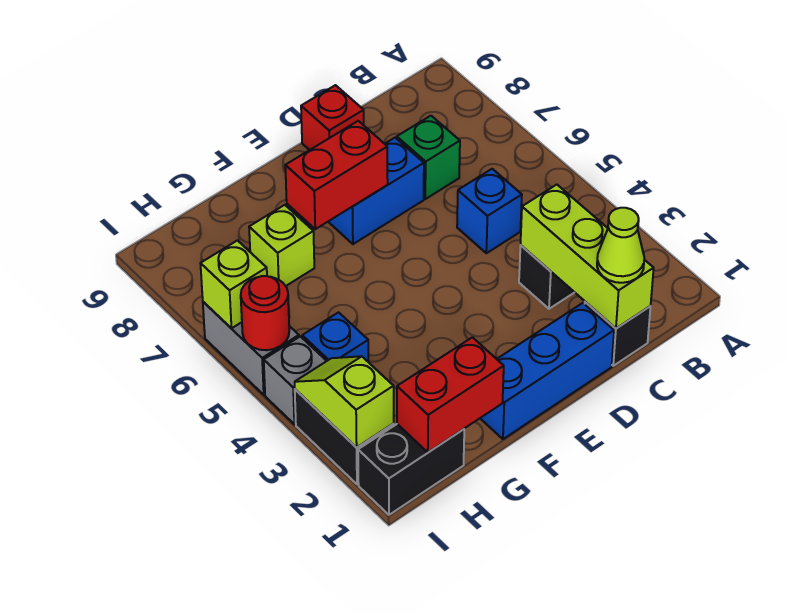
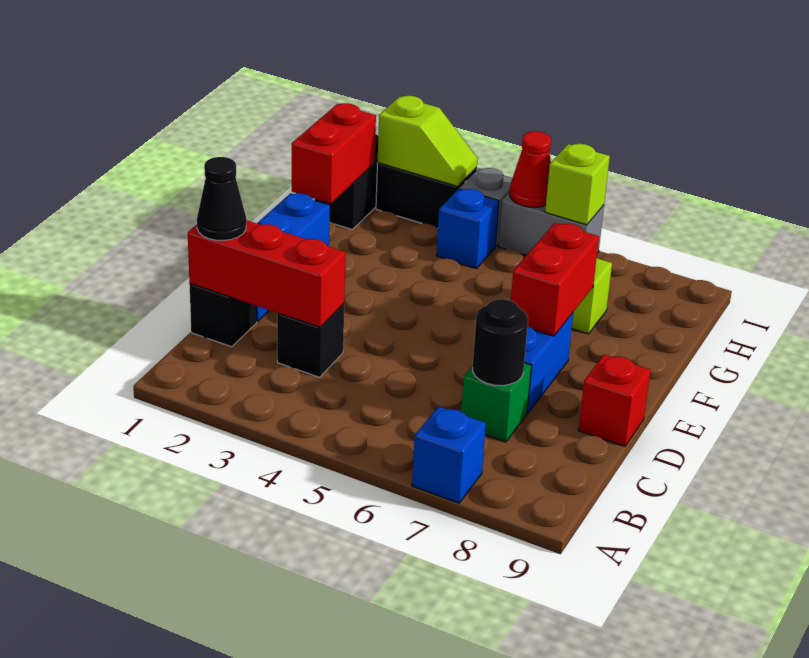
lime 1x3 brick [521,185,654,328] -> red 1x3 brick [188,220,345,327]
lime 1x1 cone [597,208,644,283] -> black 1x1 cone [197,157,246,241]
blue 1x1 brick [457,169,522,253] -> blue 1x1 brick moved to [412,407,486,503]
none -> black 1x1 round brick [473,299,528,386]
red 1x1 round brick [241,276,289,350] -> red 1x1 cone [510,131,551,207]

